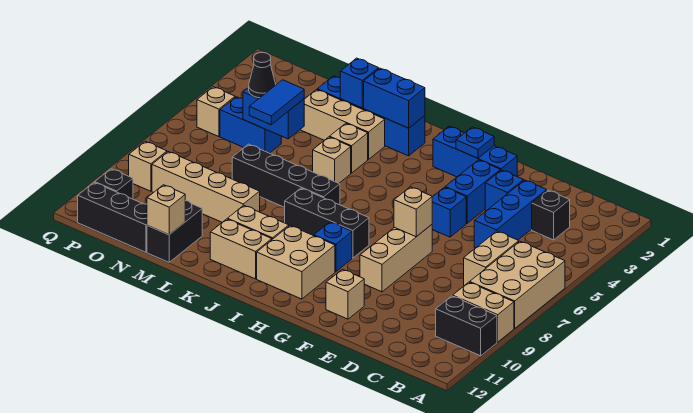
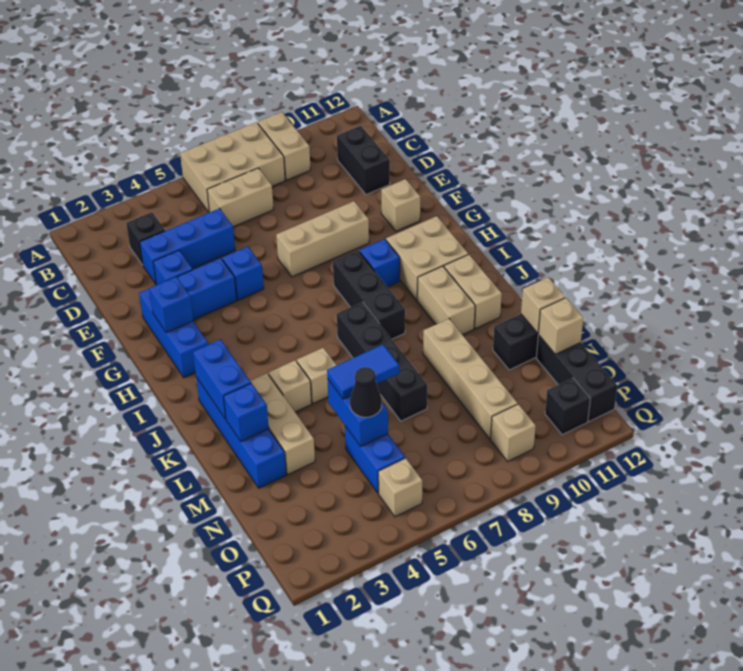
black 1x2 brick [436,296,497,356] -> black 1x2 brick moved to [337,126,390,195]
tan 1x1 brick [394,187,432,237] -> tan 1x1 brick moved to [538,298,583,354]
blue 1x1 plate [456,127,494,158] -> blue 1x1 brick [149,277,193,333]

